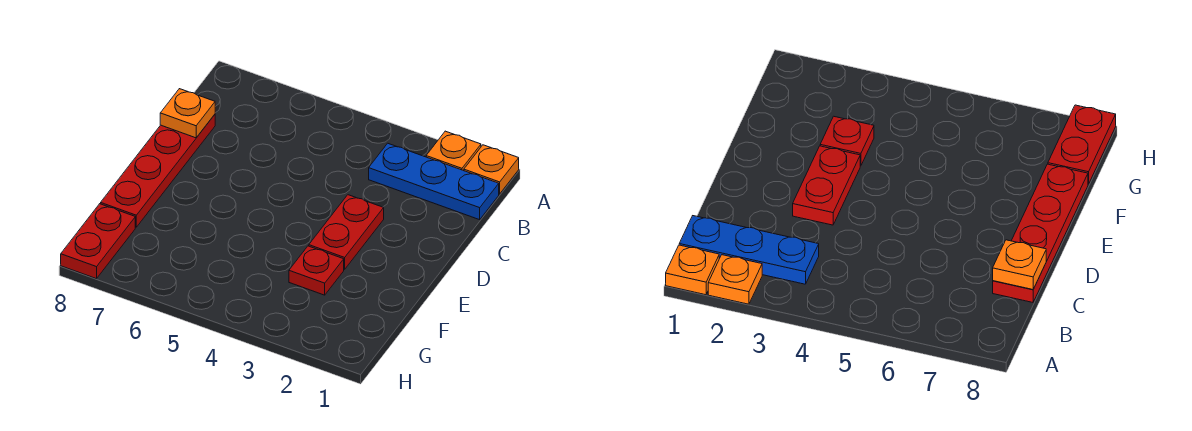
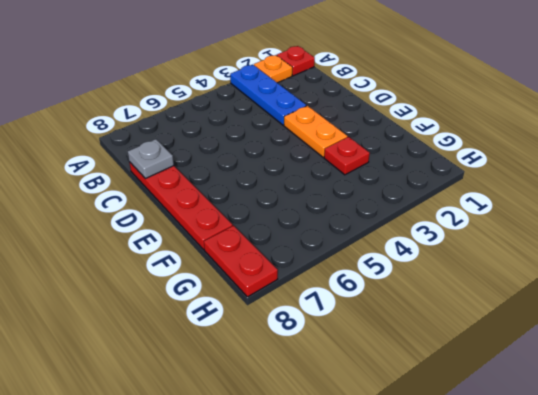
orange 1x1 plate [464,145,519,194] -> red 1x1 plate [277,46,315,76]
blue 1x3 plate [369,143,499,220] -> blue 1x3 plate turned to [230,65,306,125]
orange 1x1 plate [160,89,215,138] -> grey 1x1 plate [128,139,174,179]
red 1x2 plate [309,195,384,269] -> orange 1x2 plate [284,106,347,157]

